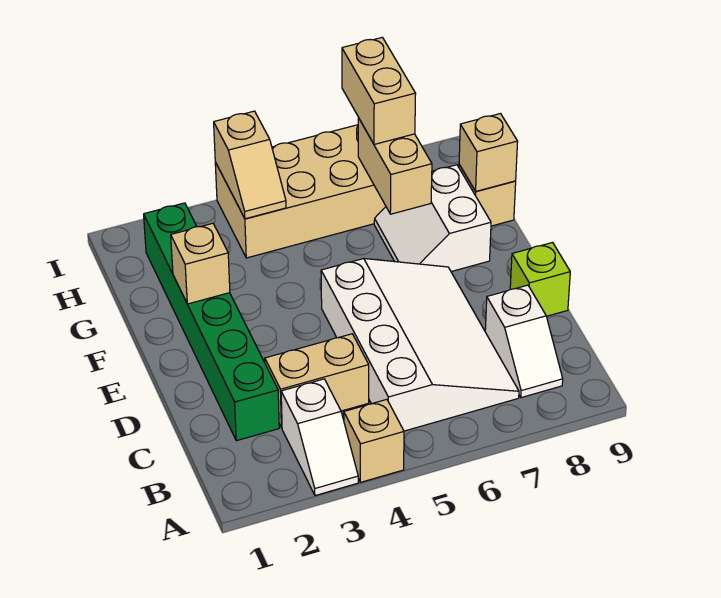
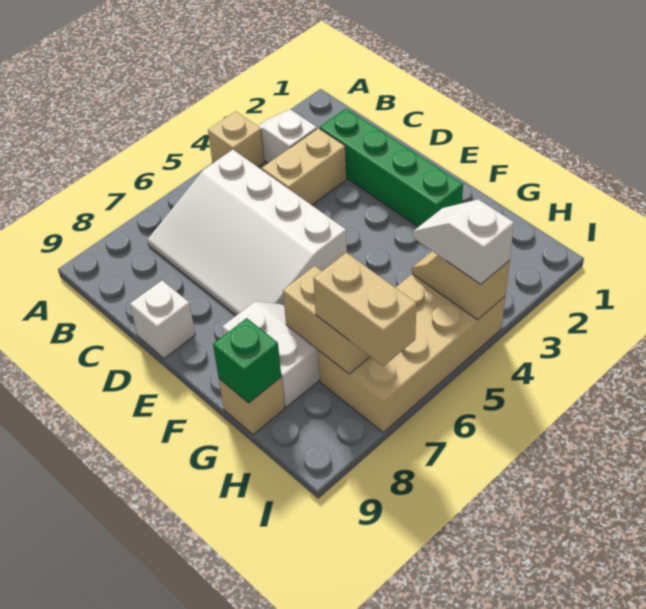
white 1x2 slope [485,285,563,398] -> white 1x2 slope moved to [413,199,514,284]
green 1x6 brick [144,203,279,441] -> green 1x4 brick [320,109,463,227]
lime 1x1 brick [510,243,570,316] -> white 1x1 brick [130,281,195,358]
tan 1x1 brick [171,223,230,304] -> none
tan 1x1 brick [459,114,518,191] -> green 1x1 brick [213,318,281,403]

